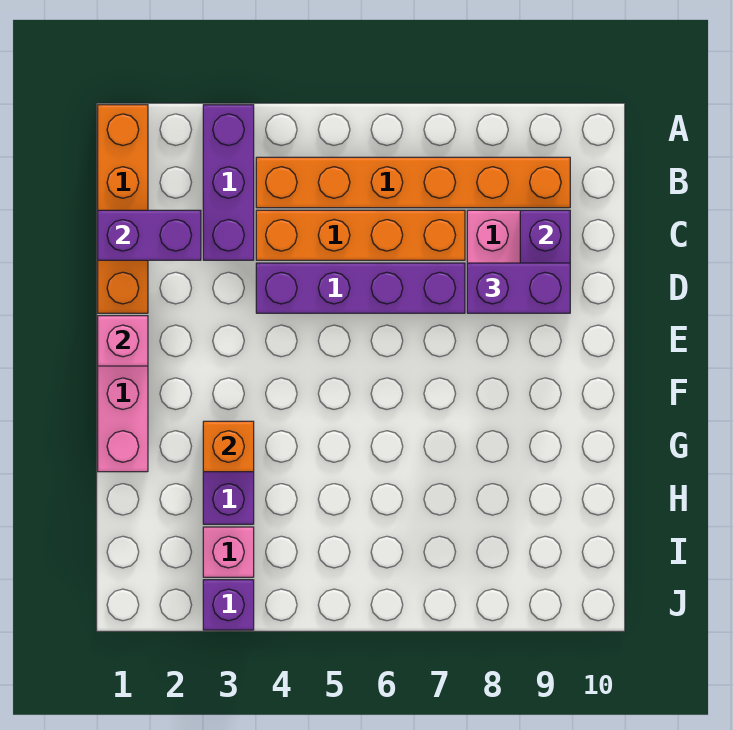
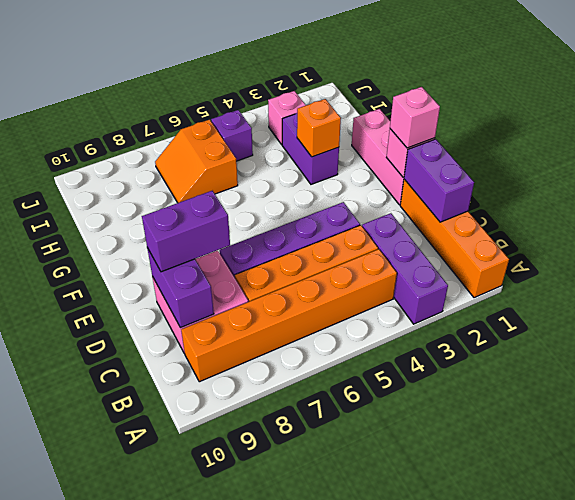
purple 1x2 brick [98,210,201,260] -> purple 1x2 brick turned to [404,139,474,222]
none -> pink 1x1 brick [390,87,440,148]
none -> orange 2x2 slope [155,120,238,203]
purple 1x1 brick [203,580,254,630] -> purple 1x1 brick moved to [211,110,253,161]

